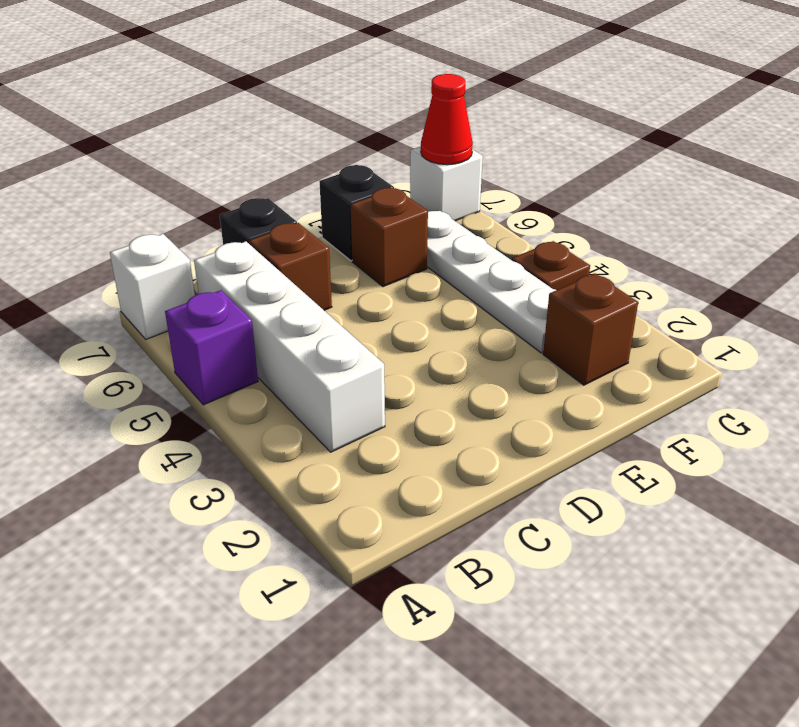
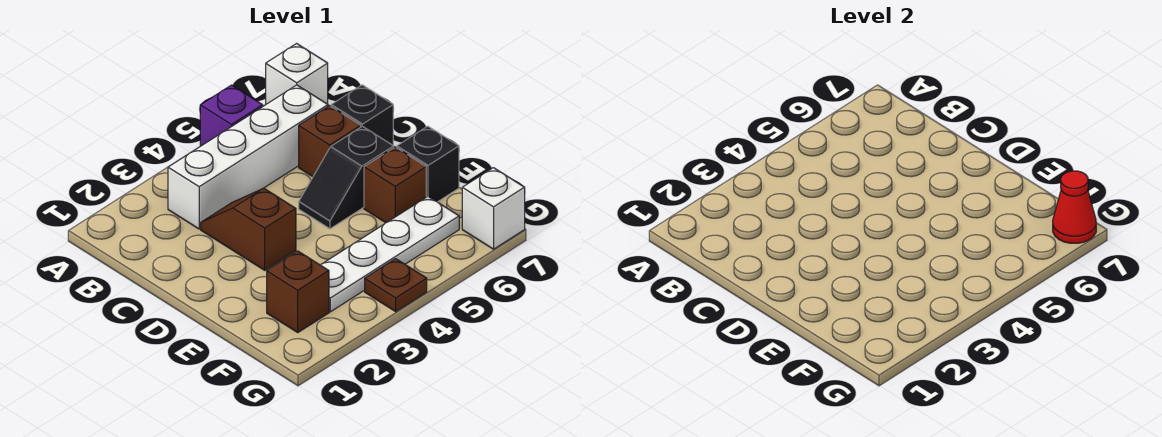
none -> brown 1x2 slope [201,188,296,270]
none -> black 1x2 slope [299,126,394,229]

